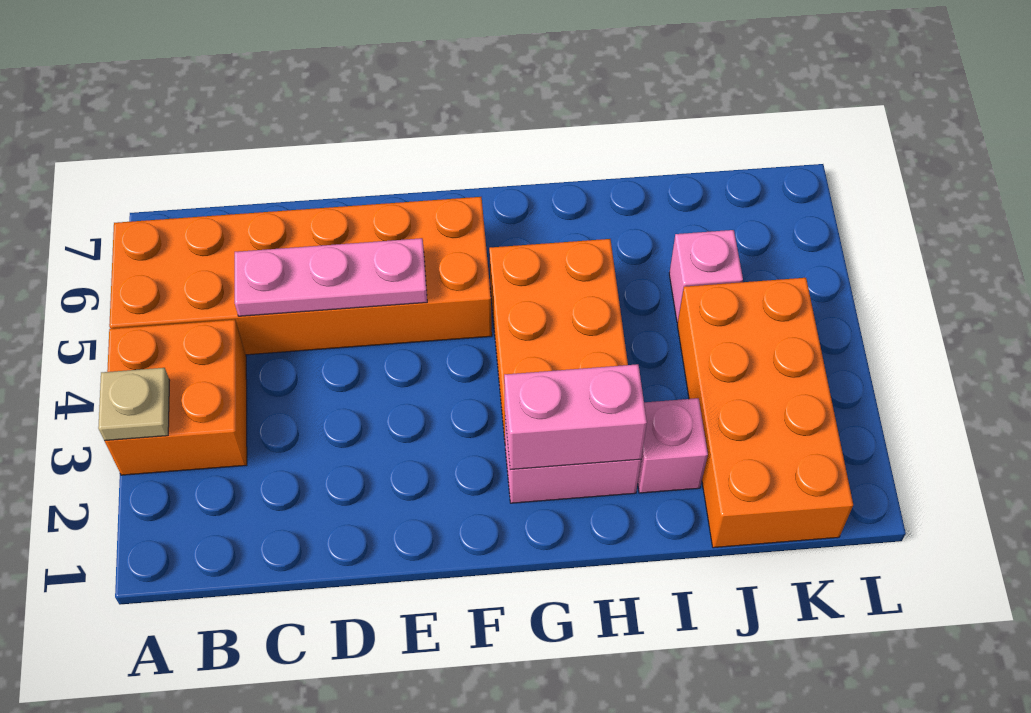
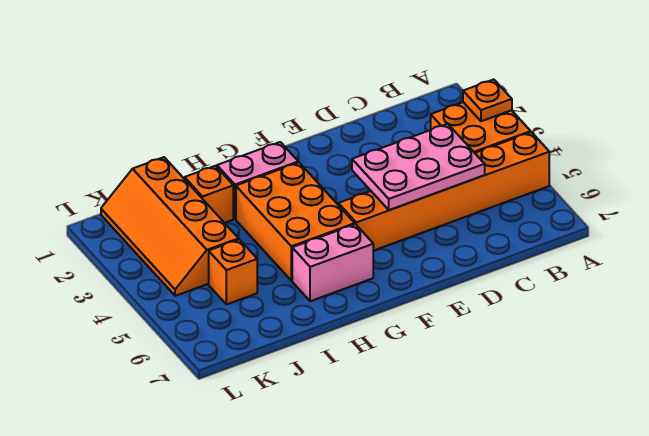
tan 1x1 plate [98,368,170,441] -> orange 1x1 plate [463,79,512,121]
orange 2x6 brick [109,197,492,355] -> orange 1x6 brick [338,132,549,251]
pink 1x3 plate [235,238,427,316] -> pink 2x3 plate [352,124,485,210]
pink 1x2 brick [504,364,647,469] -> pink 1x2 brick moved to [292,224,373,301]
pink 1x1 brick [638,398,708,493] -> orange 1x1 brick [185,166,233,223]
orange 2x4 brick [677,278,853,548] -> orange 2x4 slope [101,157,239,296]
pink 1x1 brick [669,230,743,323] -> orange 1x1 brick [209,239,257,305]

